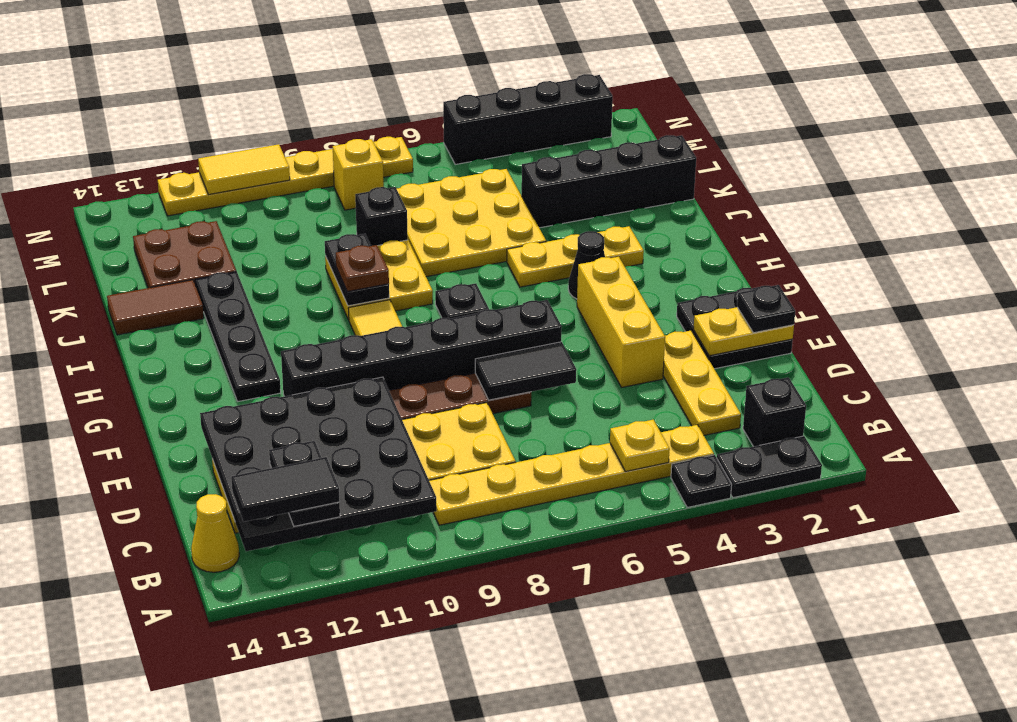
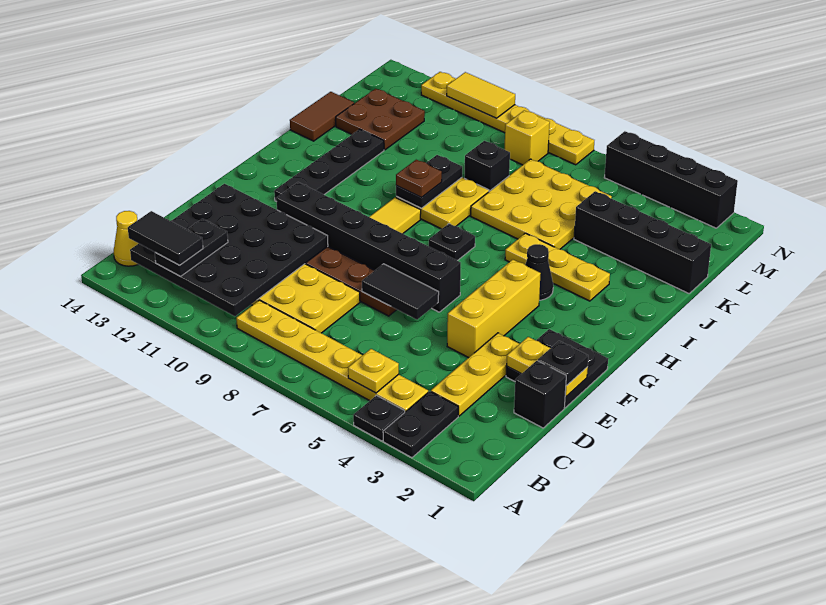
black 1x2 plate [717,436,822,498] -> black 1x2 plate turned to [383,391,458,458]
black 1x1 brick [743,377,806,447] -> black 1x1 brick moved to [514,361,566,428]
brown 1x2 tile [107,280,204,335] -> brown 1x2 tile turned to [290,92,354,141]

